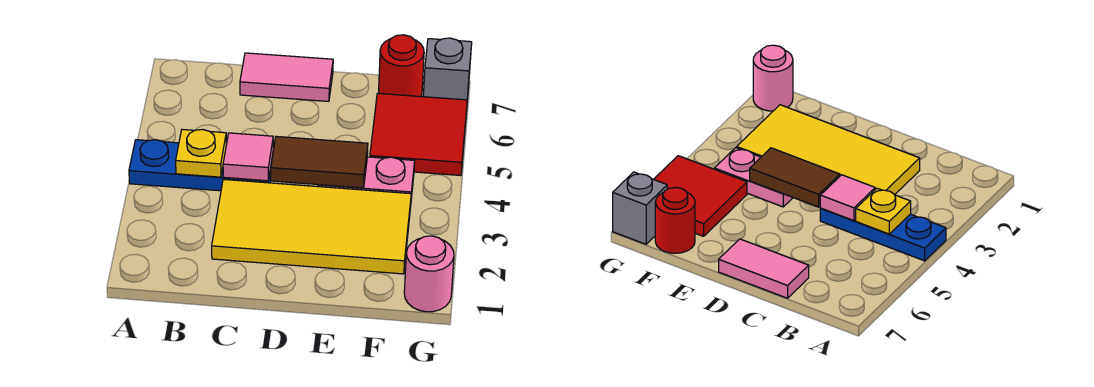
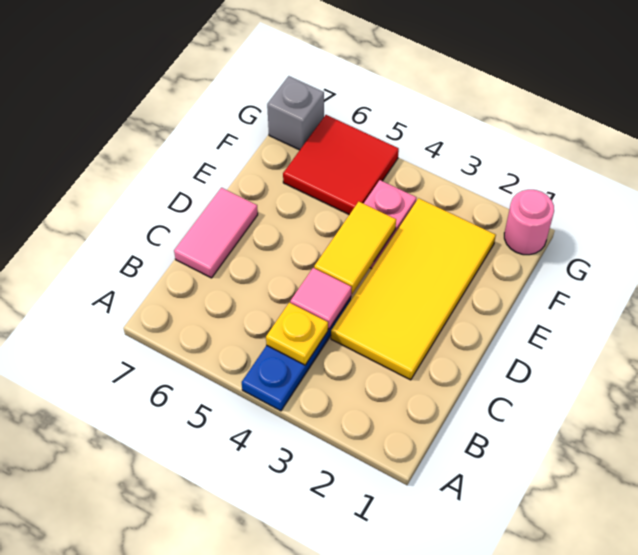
brown 1x2 tile [270,136,368,188] -> yellow 1x2 tile [314,202,396,294]
red 1x1 round brick [379,35,424,97] -> none

